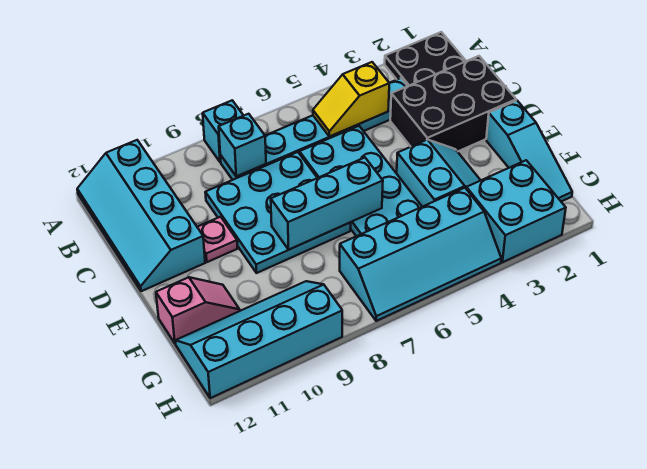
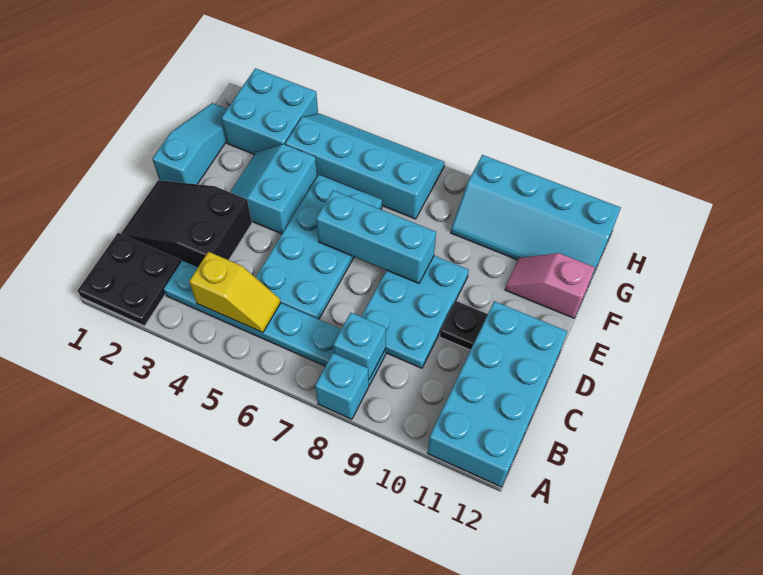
cyan 2x4 slope [77,140,205,291] -> cyan 2x4 brick [427,301,567,487]
black 2x3 brick [390,56,516,152] -> black 2x3 slope [121,180,252,267]
cyan 3x3 plate [205,152,351,273] -> cyan 2x3 plate [361,256,469,368]
pink 1x1 plate [197,217,238,262] -> black 1x1 plate [440,301,488,350]

